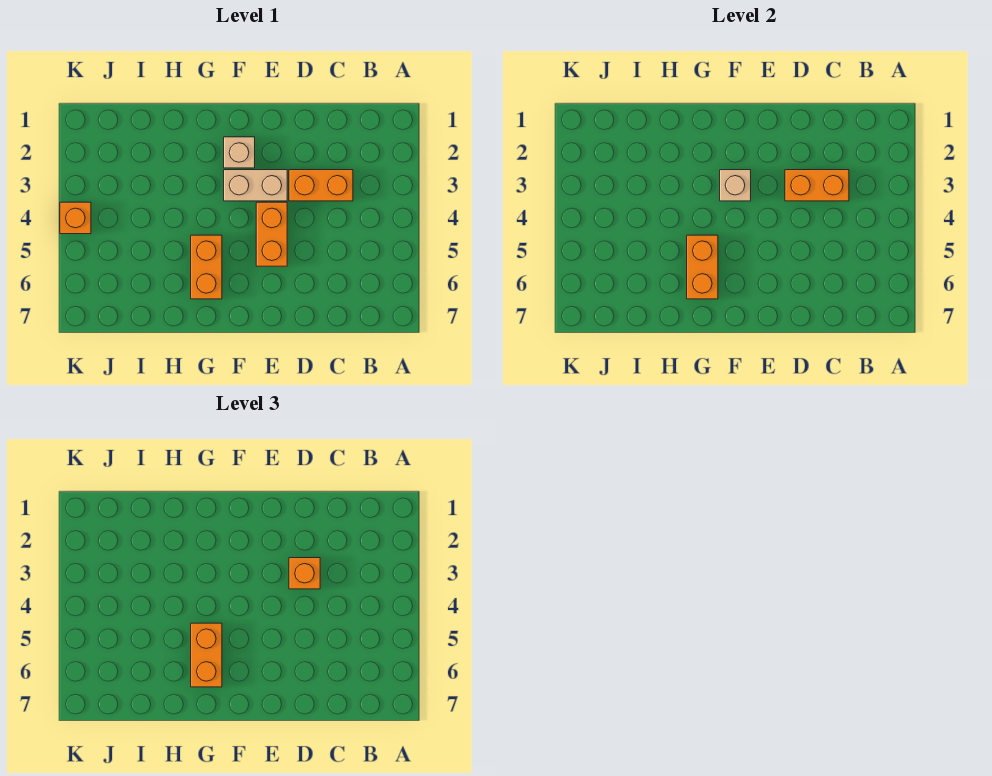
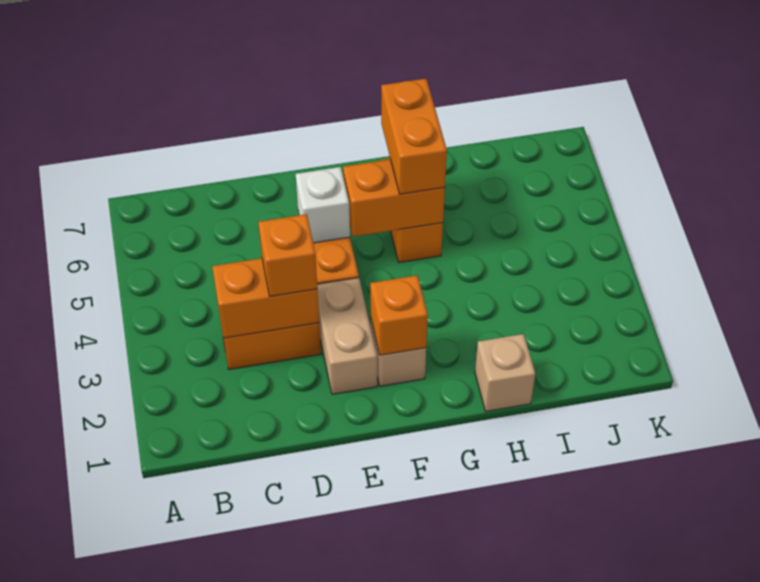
tan 1x2 brick [224,170,287,201] -> tan 1x2 brick turned to [317,278,377,394]
none -> white 1x1 brick [296,167,350,243]
tan 1x1 brick [720,170,751,201] -> tan 1x1 brick moved to [475,334,535,411]
orange 1x2 brick [687,235,718,299] -> orange 1x2 brick turned to [343,159,445,237]
orange 1x1 brick [60,202,91,234] -> orange 1x1 brick moved to [370,275,428,355]

